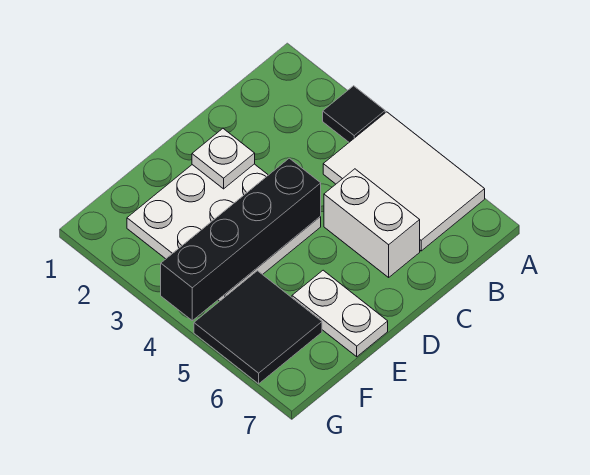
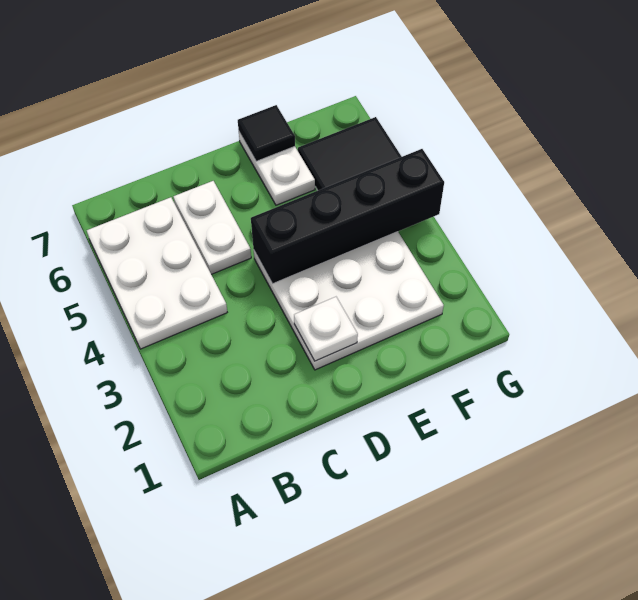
black 1x1 tile [323,86,385,142] -> black 1x1 tile moved to [238,105,295,161]
white 2x3 tile [323,112,485,251] -> white 2x3 plate [87,197,227,349]
white 1x2 brick [324,169,420,277] -> white 1x2 plate [173,181,251,274]

